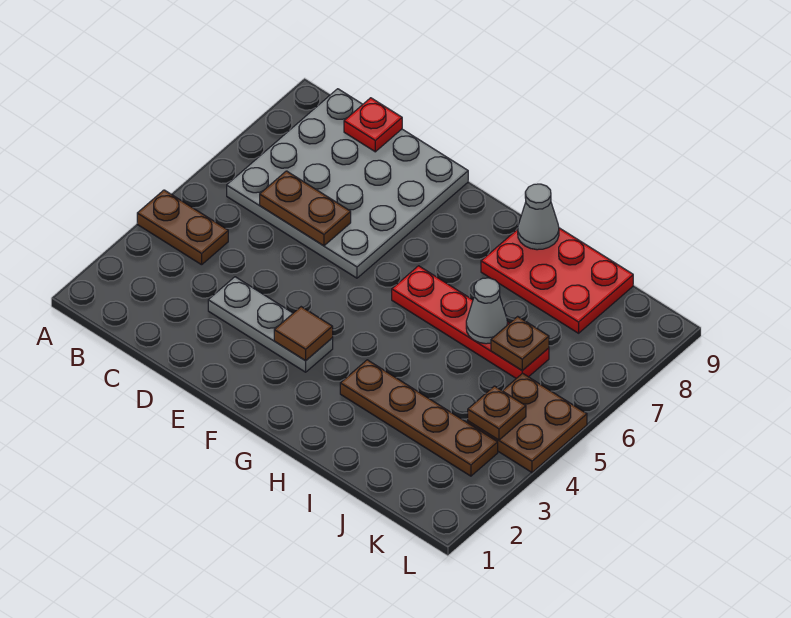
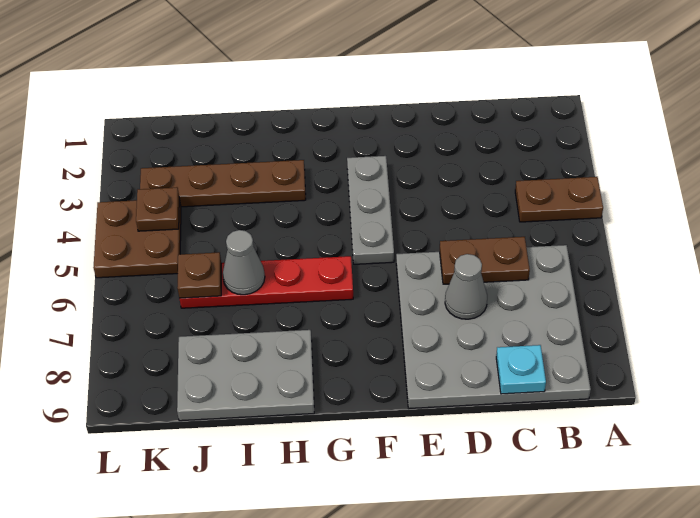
red 1x1 plate [344,98,402,152] -> cyan 1x1 plate [496,345,546,394]
grey 1x3 plate [208,277,333,372] -> grey 1x3 plate turned to [347,156,394,264]
brown 1x1 tile [274,307,333,361] -> none
red 2x3 plate [481,228,633,333] -> grey 2x3 plate [177,330,314,421]
grey 1x1 cone [518,184,559,250] -> grey 1x1 cone moved to [445,254,487,319]

